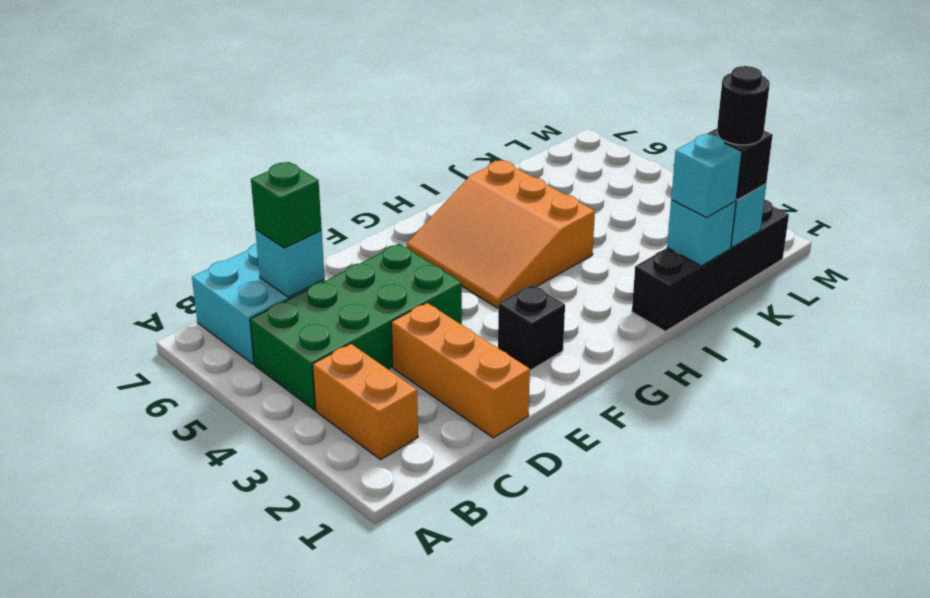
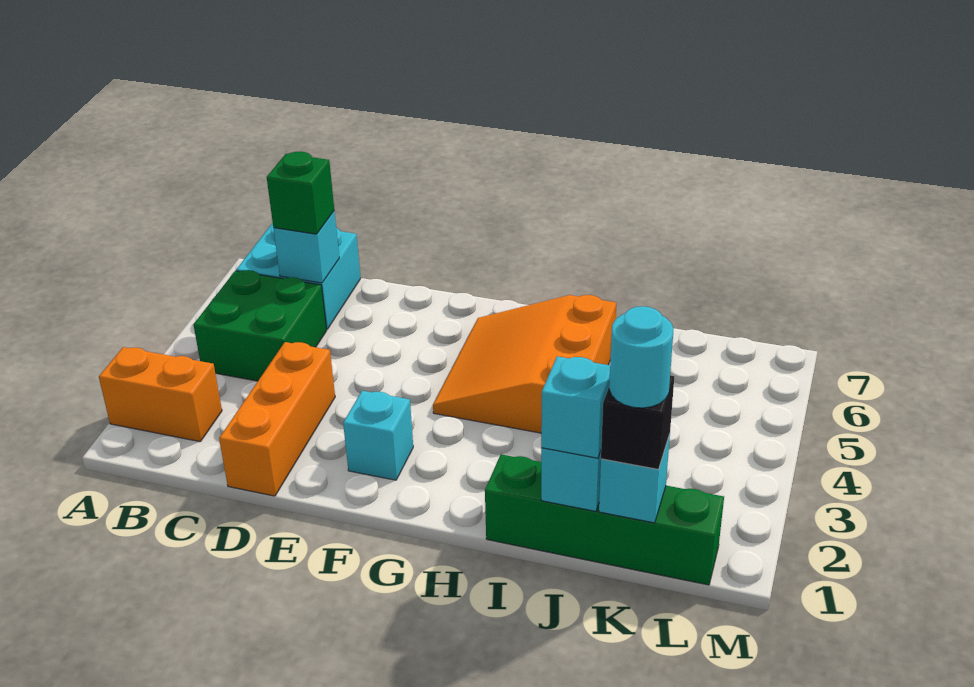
orange 1x2 brick [313,344,418,460] -> orange 1x2 brick turned to [99,347,222,442]
green 2x4 brick [250,244,462,410] -> green 2x2 brick [193,270,327,381]
black 1x1 brick [498,285,565,370] -> cyan 1x1 brick [343,391,413,480]
black 1x4 brick [632,199,789,331] -> green 1x4 brick [485,454,724,585]
black 1x1 round brick [717,66,770,145] -> cyan 1x1 round brick [609,306,674,408]

